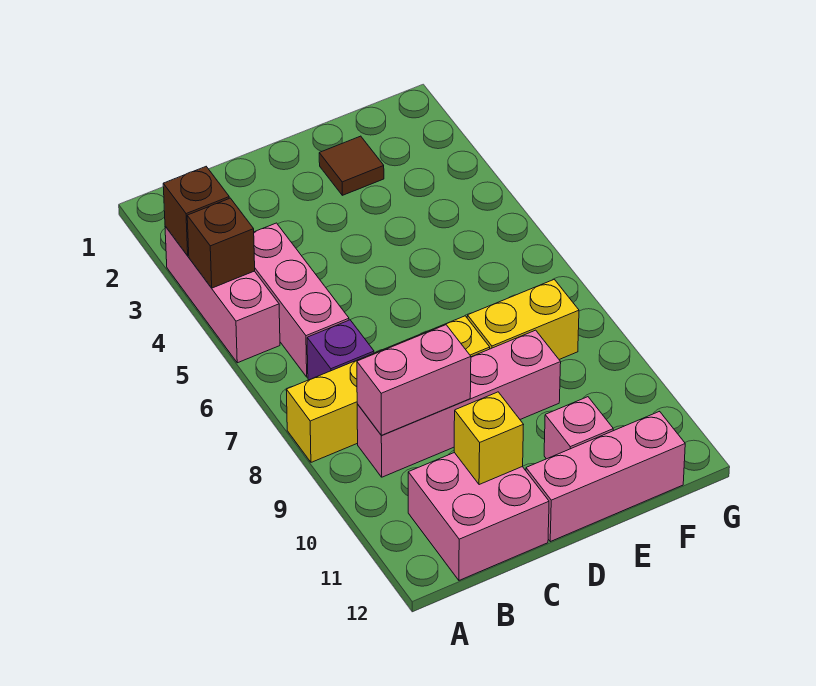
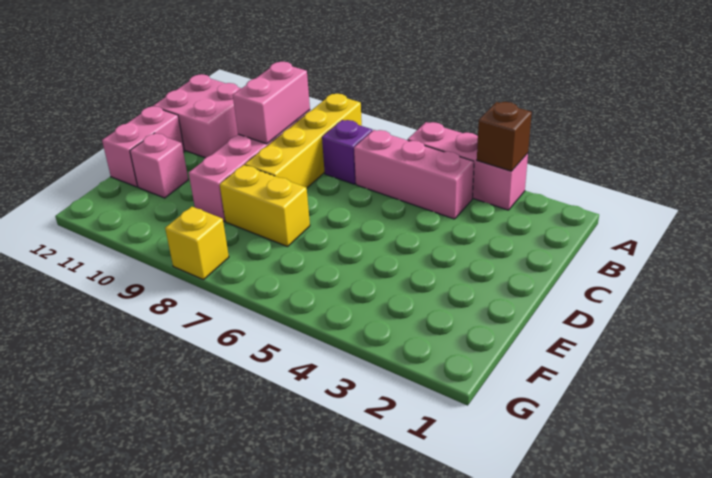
brown 1x1 brick [187,198,255,288] -> none
yellow 1x1 brick [454,392,524,485] -> yellow 1x1 brick moved to [165,207,229,280]
pink 1x3 brick [526,411,685,542] -> pink 1x2 brick [102,106,185,187]
brown 1x1 tile [319,136,384,195] -> none
yellow 1x2 brick [467,279,579,359] -> yellow 1x2 brick turned to [220,165,310,247]

